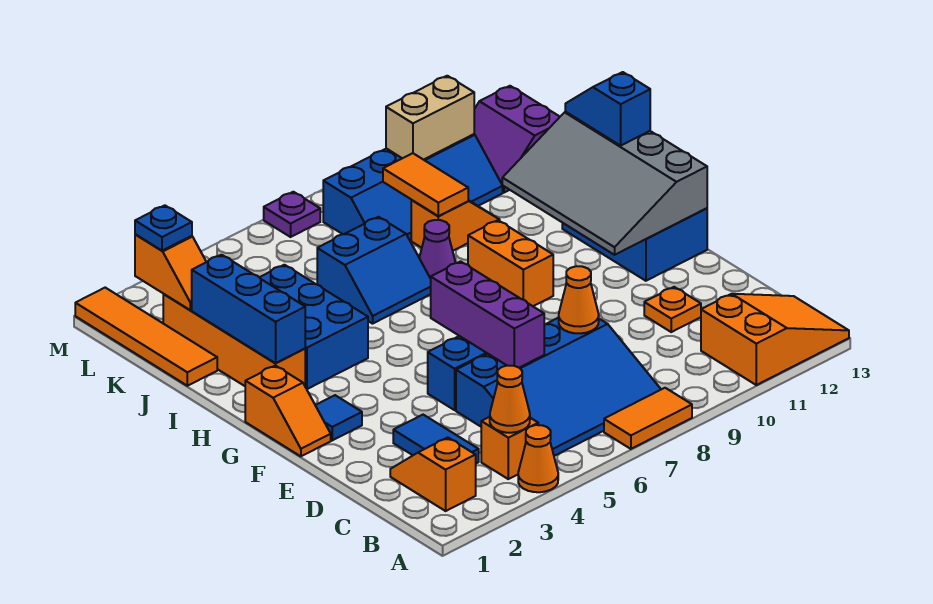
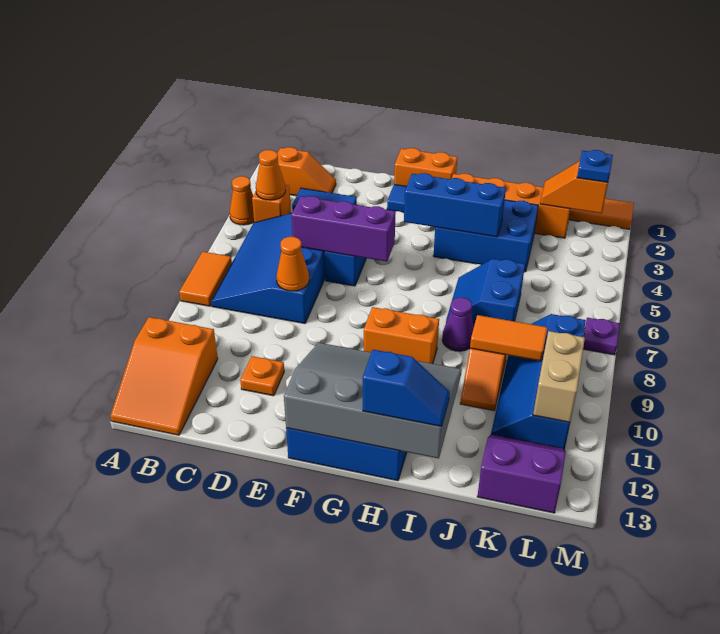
orange 1x2 slope [245,366,331,456] -> orange 1x2 brick [394,148,457,186]
blue 1x3 brick [192,255,305,363] -> blue 1x3 brick moved to [404,173,506,237]

